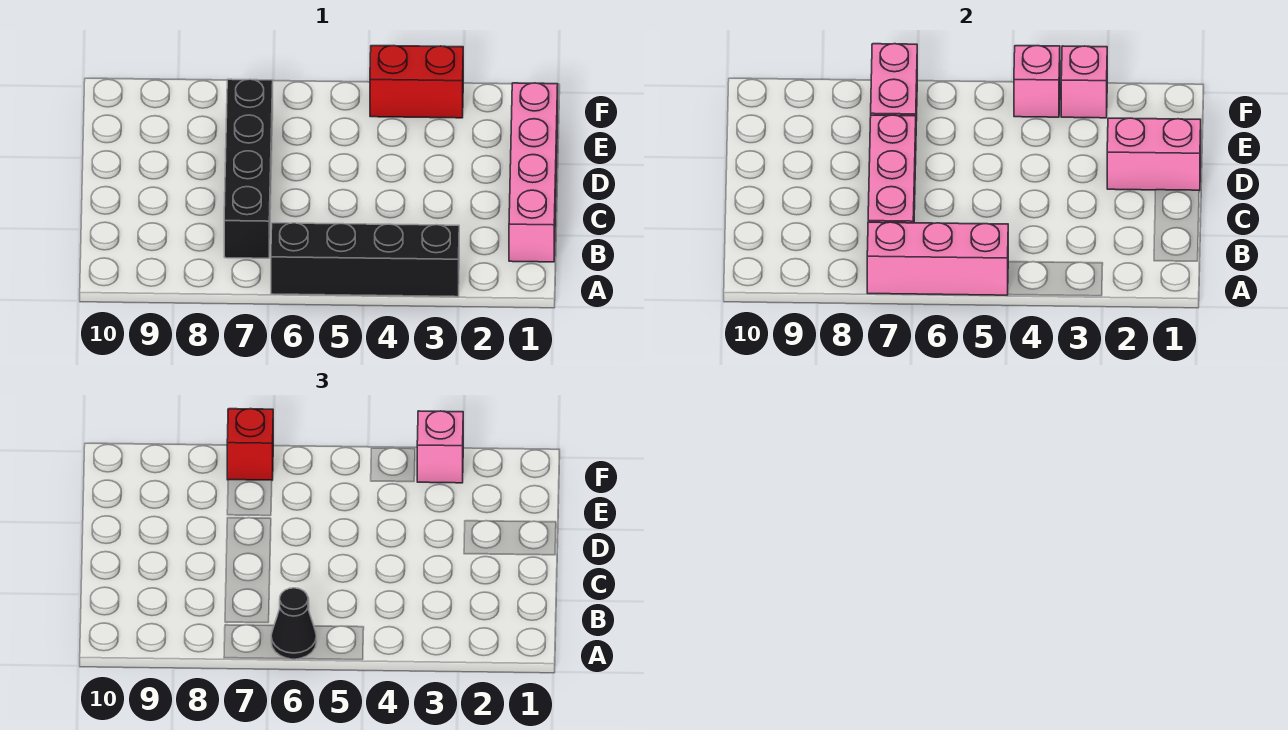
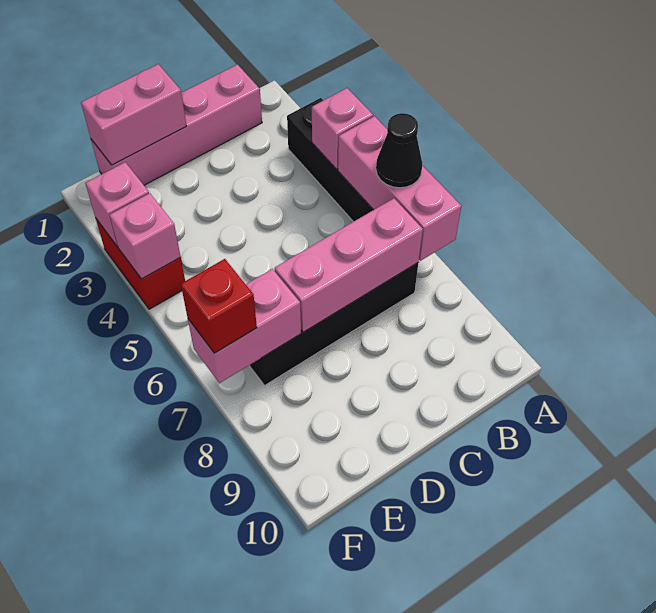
pink 1x2 brick [1107,118,1201,191] -> pink 1x2 brick turned to [81,64,186,165]
pink 1x1 brick [417,411,463,483] -> pink 1x1 brick moved to [312,88,373,169]

